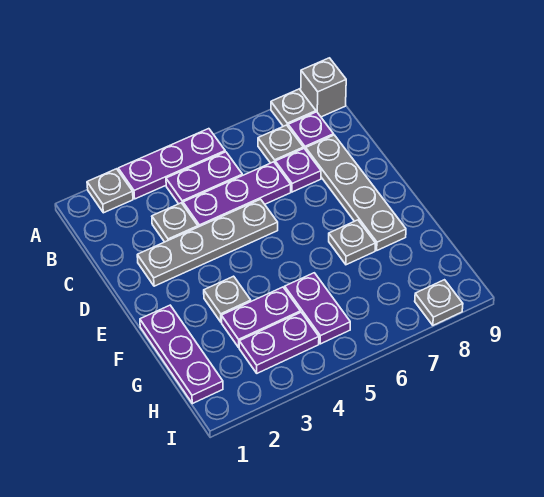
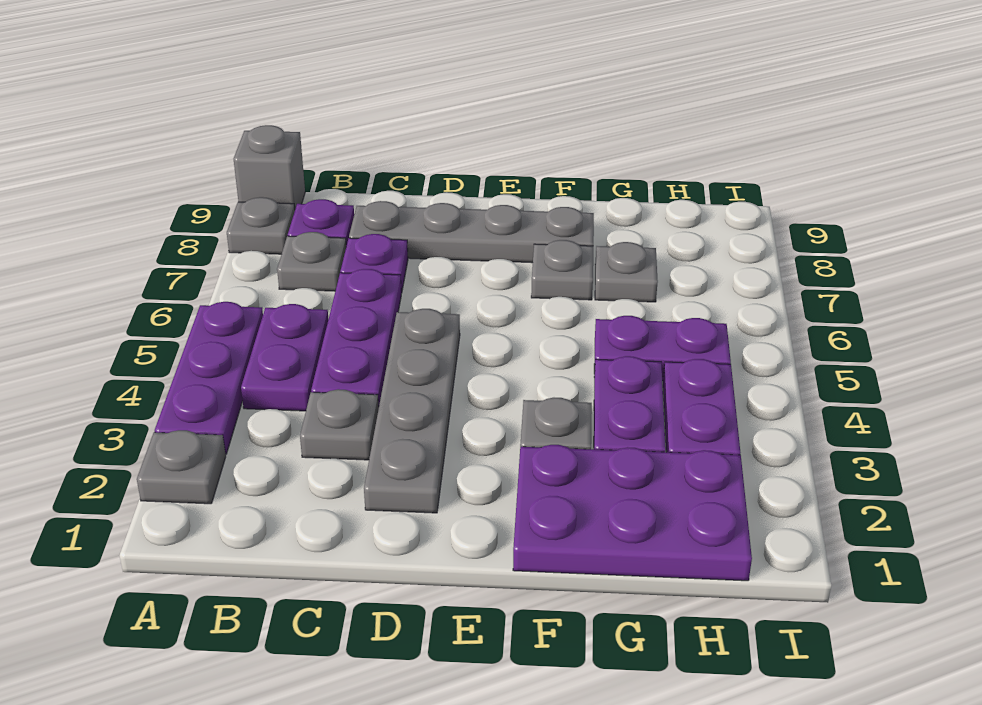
purple 1x3 plate [140,305,223,404] -> purple 2x3 plate [513,445,752,581]
grey 1x1 plate [415,280,463,325] -> grey 1x1 plate moved to [595,242,658,302]

